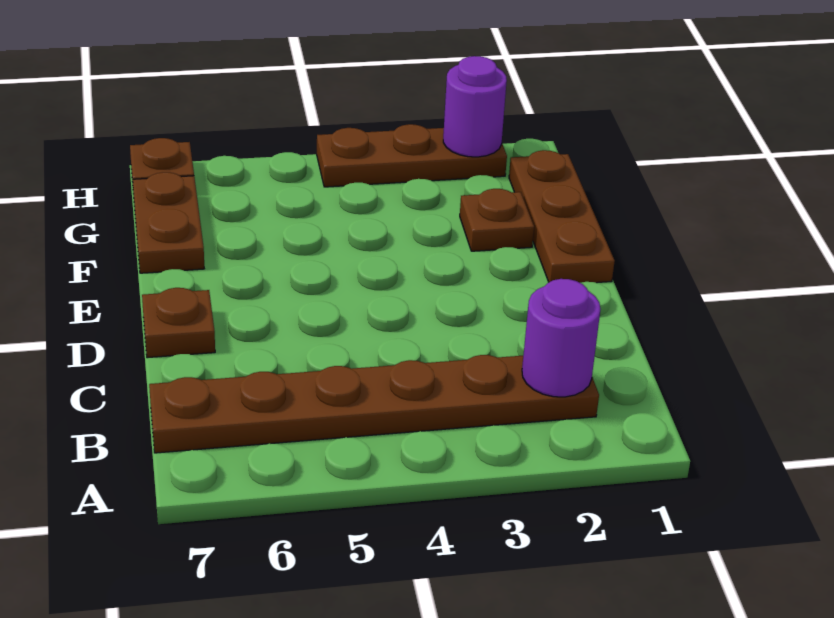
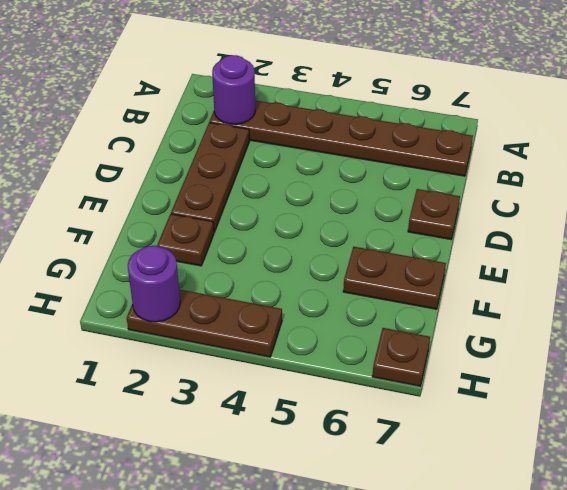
brown 1x3 plate [509,150,615,283] -> brown 1x3 plate moved to [171,123,249,232]
brown 1x2 plate [133,172,204,273] -> brown 1x2 plate turned to [343,247,446,309]

